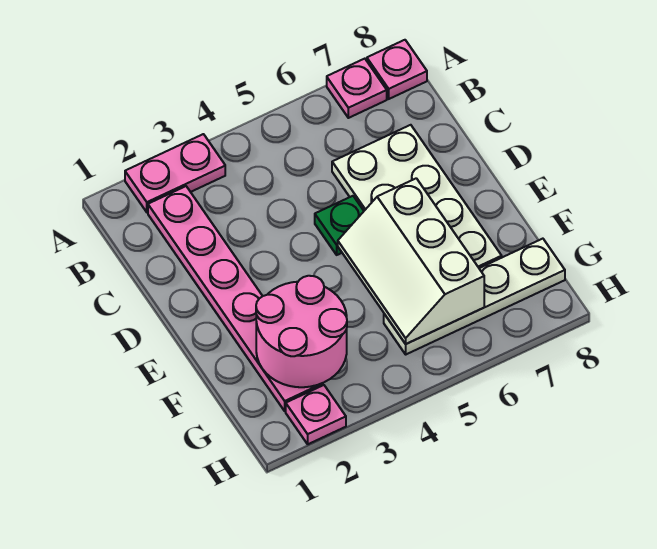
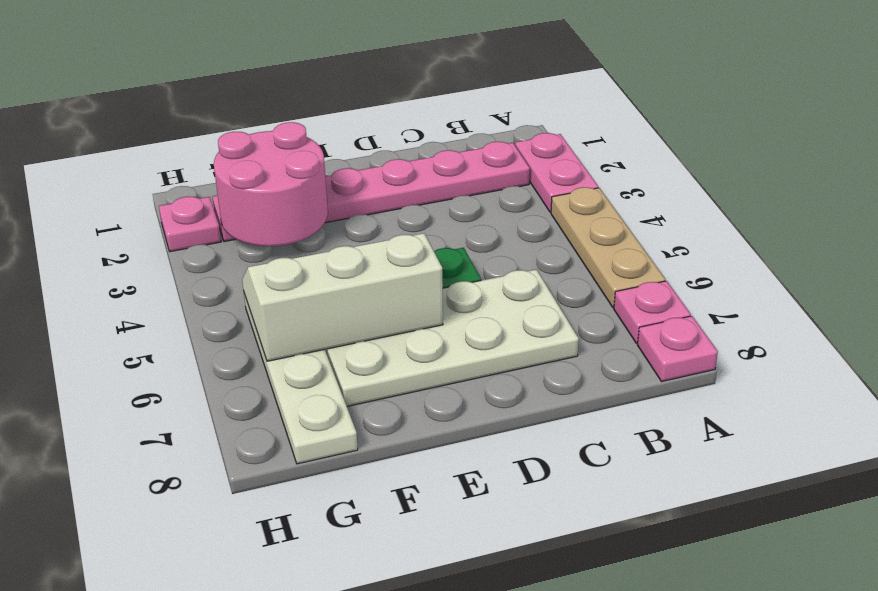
none -> tan 1x3 plate [551,187,666,307]

